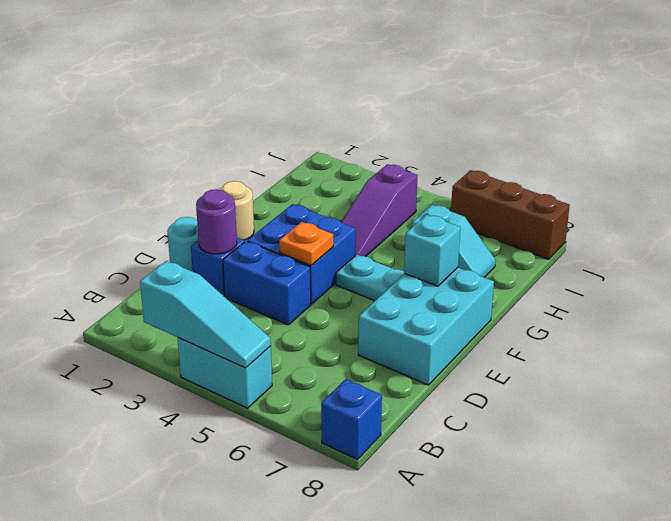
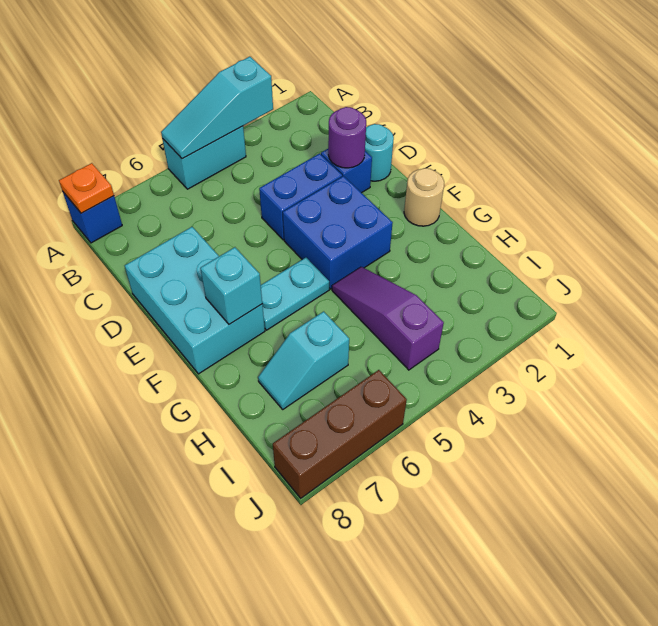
orange 1x1 plate [279,222,333,265] -> orange 1x1 plate moved to [59,163,114,213]

